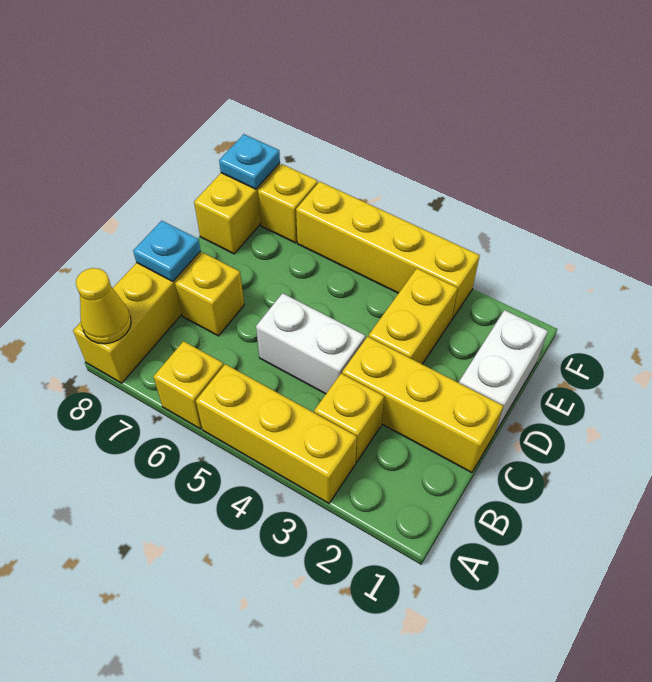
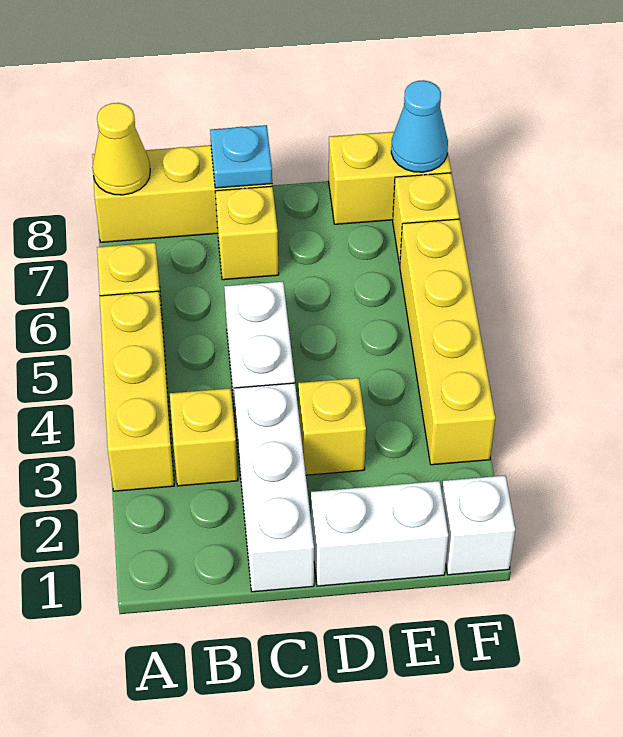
yellow 1x3 brick [342,337,503,473] -> white 1x3 brick [234,383,314,592]
yellow 1x2 brick [369,269,458,364] -> yellow 1x1 brick [298,378,366,475]
none -> white 1x1 brick [442,476,515,575]
cyan 1x1 plate [219,134,280,189] -> cyan 1x1 cone [391,80,448,172]

